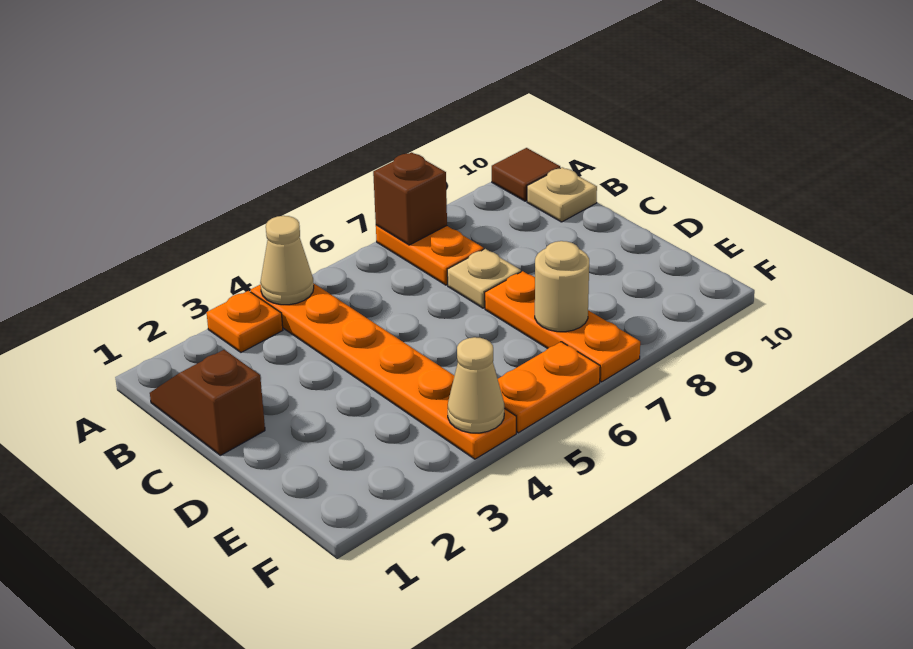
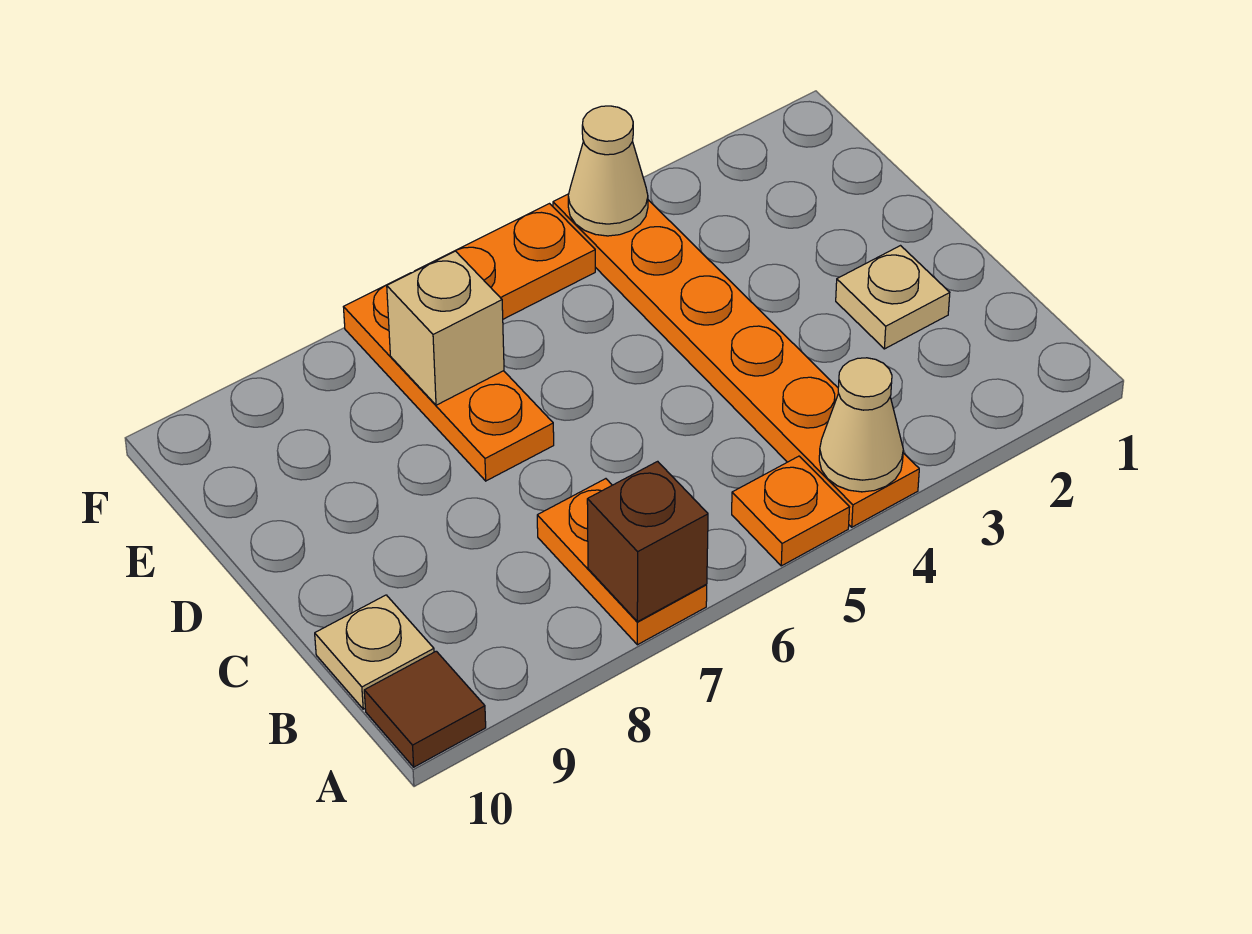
orange 1x1 plate [207,291,283,352] -> orange 1x1 plate moved to [732,456,850,566]
brown 1x2 slope [150,350,265,455] -> none
tan 1x1 plate [447,249,521,308] -> tan 1x1 plate moved to [836,246,950,349]
tan 1x1 round brick [535,241,589,332] -> tan 1x1 brick [387,251,504,405]

